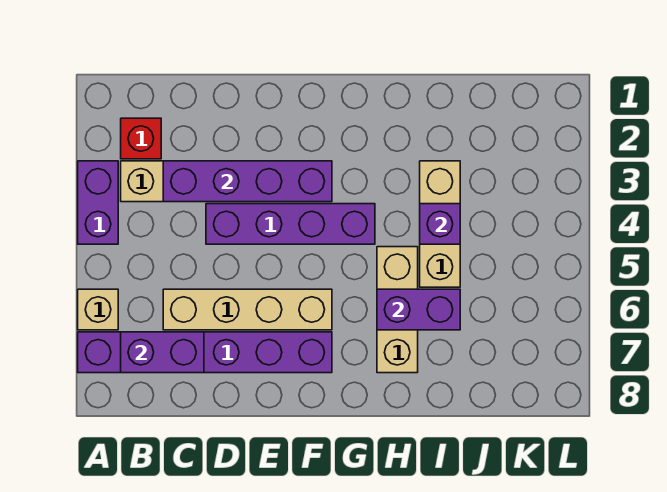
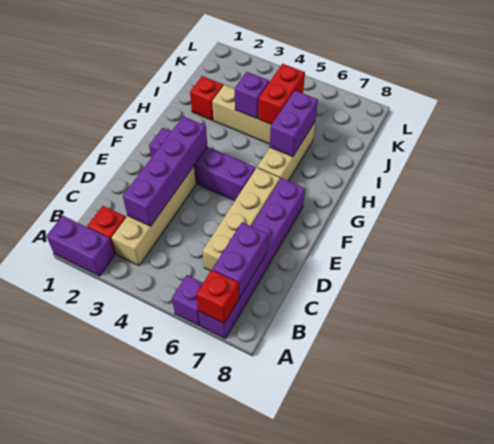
purple 1x2 brick [78,161,118,244] -> purple 1x2 brick moved to [46,216,115,276]
tan 1x1 brick [78,289,118,330] -> purple 1x1 brick [172,275,203,325]
none -> red 1x1 brick [196,270,239,323]
purple 1x4 brick [206,204,375,244] -> purple 1x4 brick turned to [149,128,255,201]
tan 1x3 brick [377,247,418,373] -> tan 1x3 brick turned to [257,122,315,181]
none -> red 1x1 brick [190,76,223,120]
none -> red 1x2 brick [258,64,305,125]

